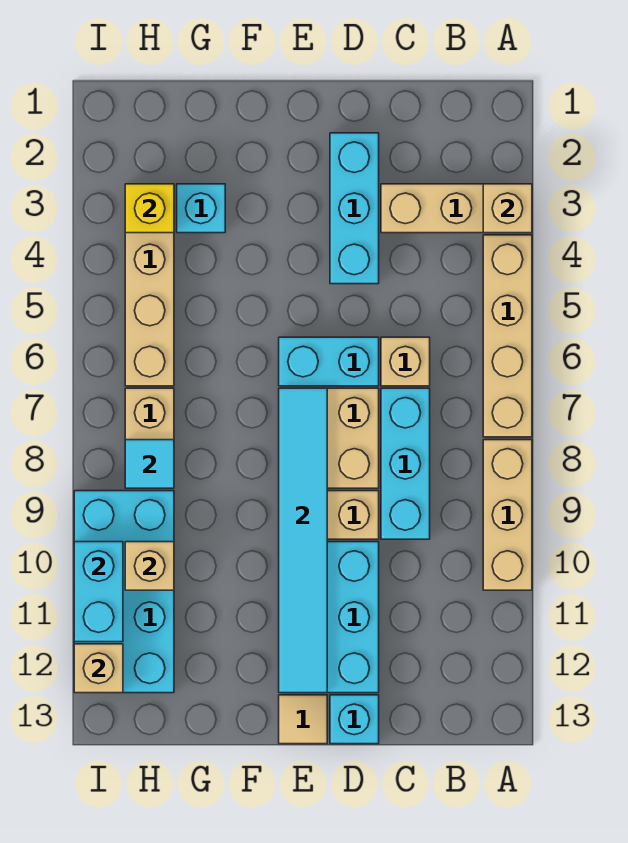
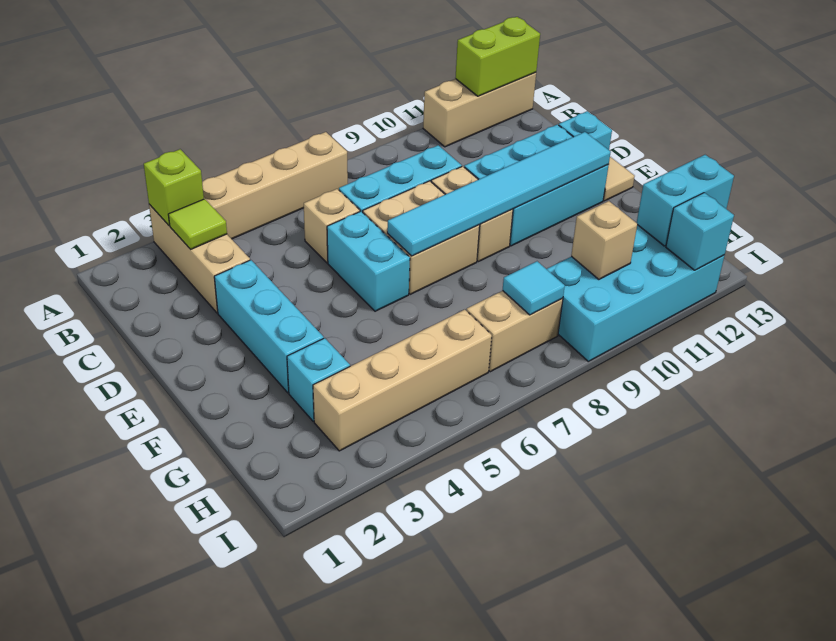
tan 1x1 brick [483,184,532,233] -> lime 1x1 brick [144,149,204,225]
tan 1x3 brick [483,440,532,590] -> tan 1x3 brick moved to [423,72,536,147]
none -> lime 1x2 brick [455,17,540,96]
none -> lime 1x1 tile [168,199,227,249]
cyan 1x3 brick [330,133,379,284] -> cyan 1x3 brick turned to [214,260,324,393]
yellow 1x1 brick [125,184,174,233] -> none
cyan 1x2 brick [74,542,123,642] -> cyan 1x2 brick moved to [637,155,734,246]
tan 1x1 brick [74,644,123,693] -> cyan 1x1 brick [666,193,734,270]

